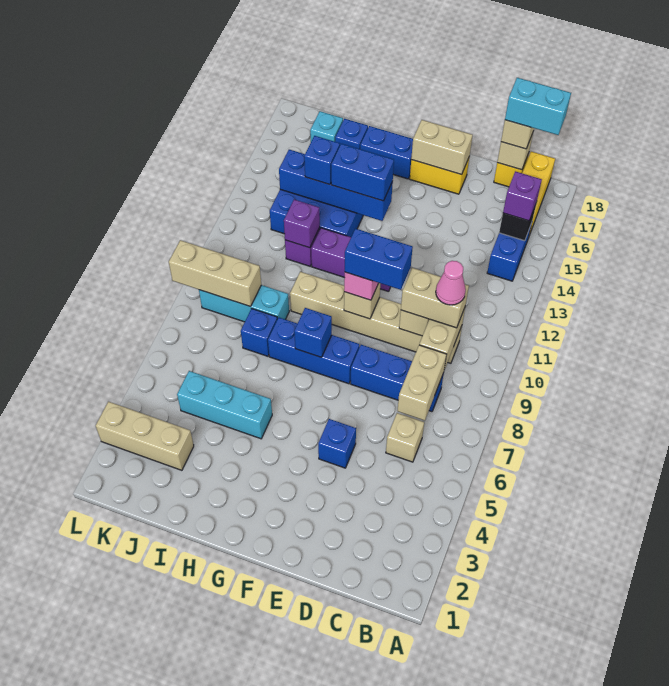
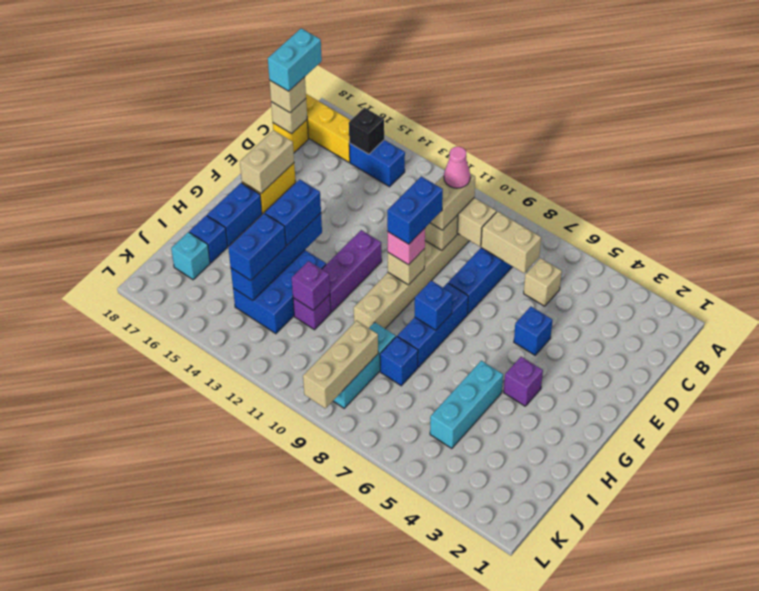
purple 1x1 brick [503,171,542,221] -> purple 1x1 brick moved to [504,357,543,406]
blue 1x1 brick [304,136,340,184] -> blue 1x2 brick [228,213,286,281]
tan 1x3 brick [96,402,194,470] -> none

